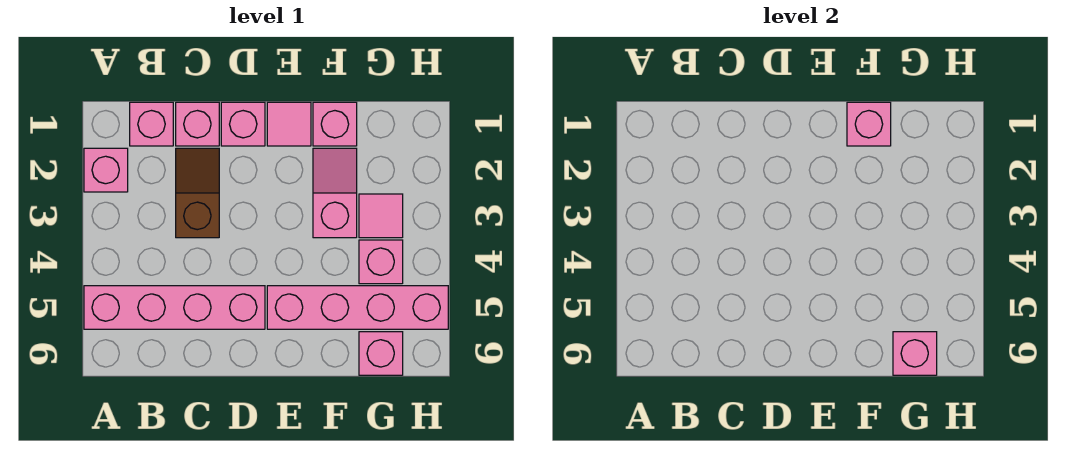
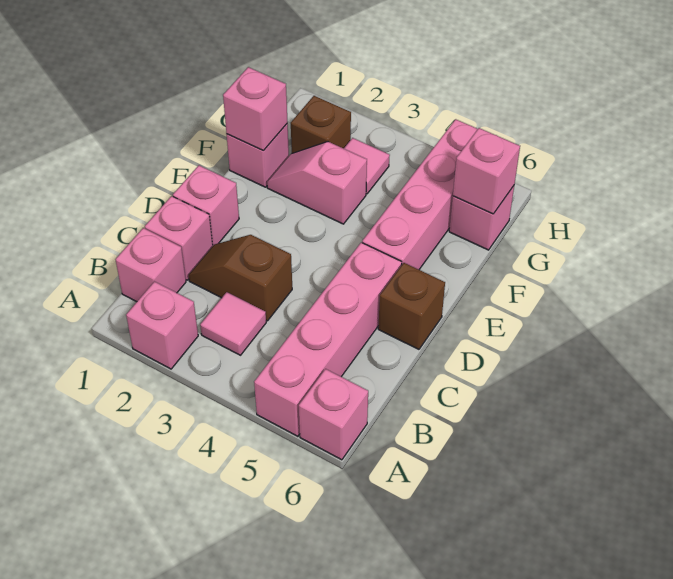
none -> brown 1x1 brick [378,263,445,349]
pink 1x1 tile [267,102,311,146] -> pink 1x1 tile moved to [200,292,266,355]
none -> brown 1x1 brick [291,96,351,153]
pink 1x1 brick [359,240,403,284] -> pink 1x1 brick moved to [299,369,368,460]

